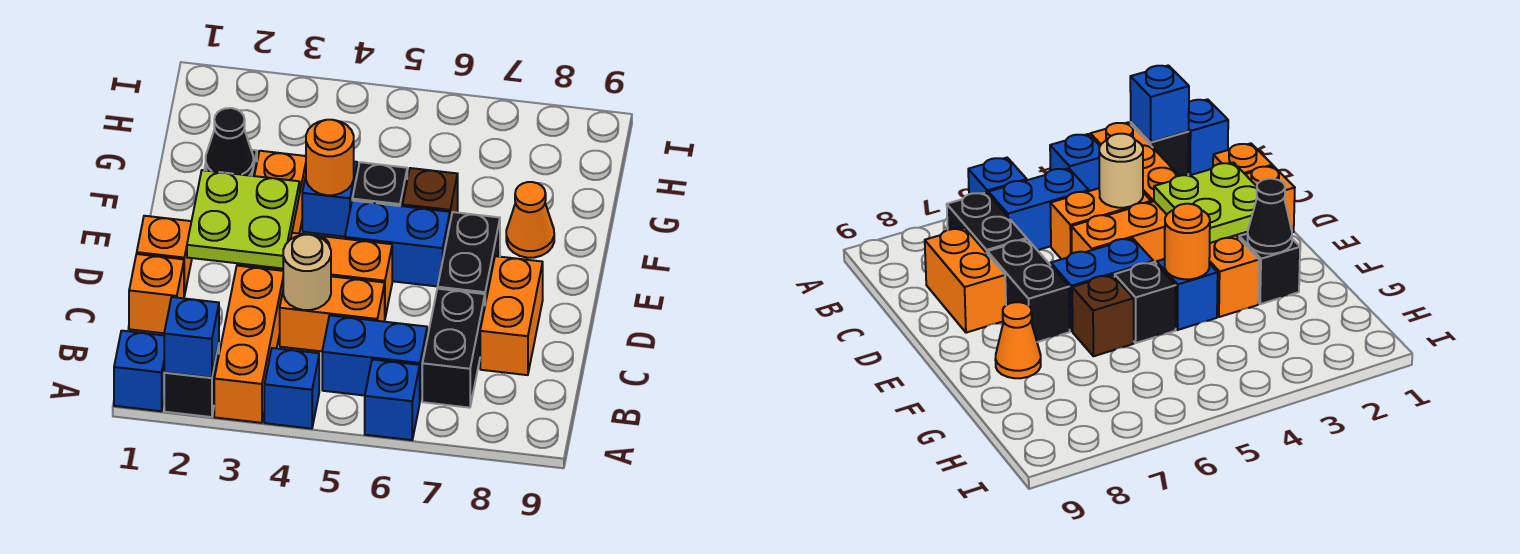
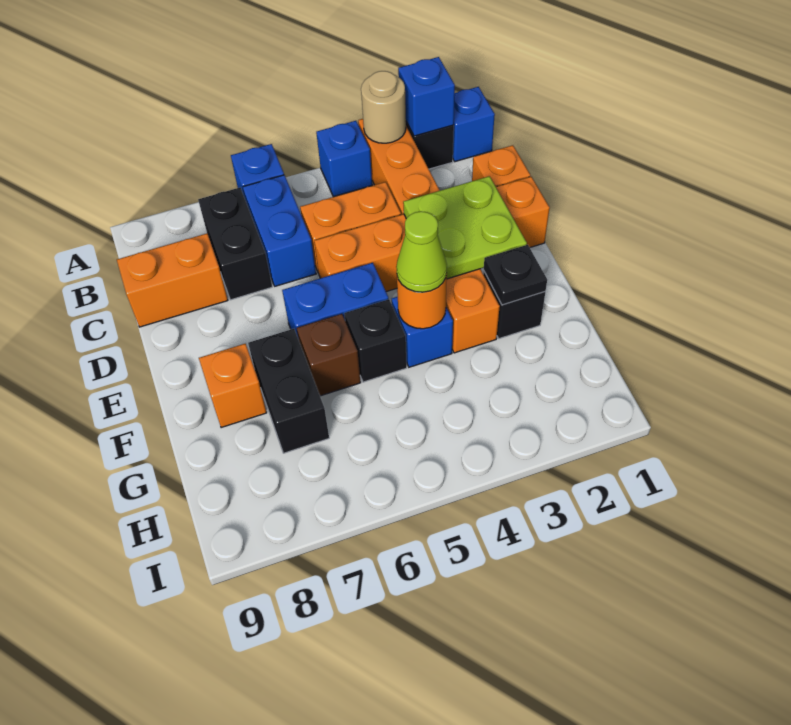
blue 1x2 brick [322,315,427,400] -> blue 1x2 brick turned to [243,175,316,286]
tan 1x1 round brick [283,235,331,310] -> tan 1x1 round brick moved to [361,71,406,143]
orange 1x2 brick [480,256,543,375] -> orange 1x2 brick turned to [117,234,228,327]
black 1x2 brick [438,212,500,303] -> black 1x2 brick moved to [248,329,329,453]
black 1x1 cone [206,108,253,175] -> black 1x1 plate [484,245,547,305]
none -> lime 1x1 cone [396,211,447,292]
orange 1x1 cone [506,182,554,258] -> orange 1x1 brick [199,344,267,428]

